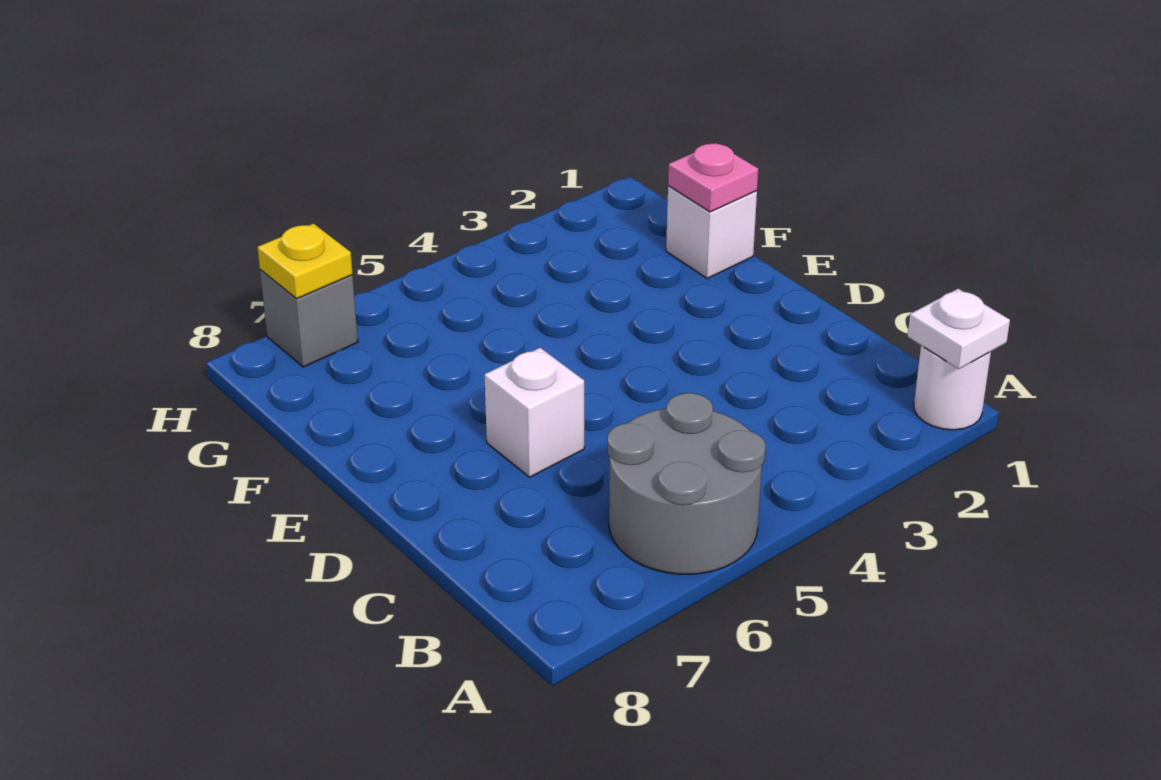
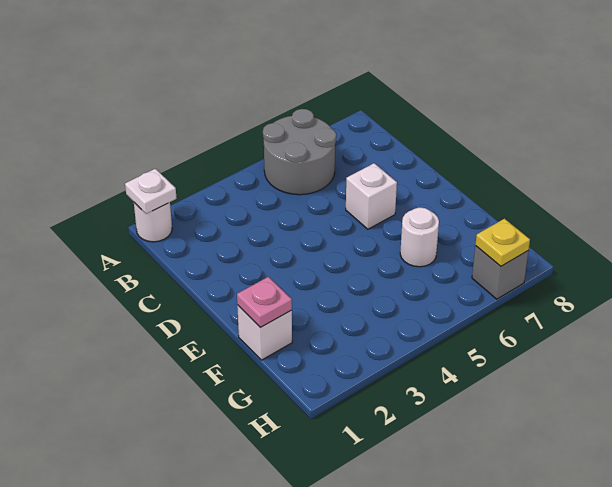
none -> white 1x1 round brick [400,207,439,267]

